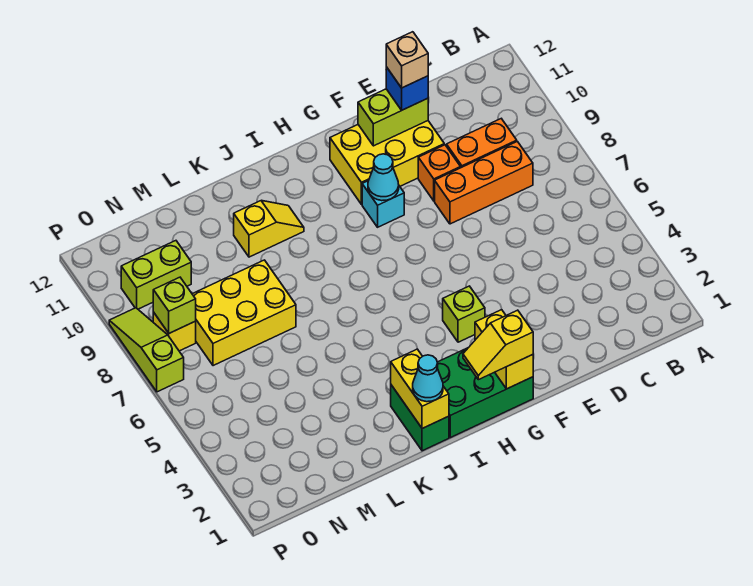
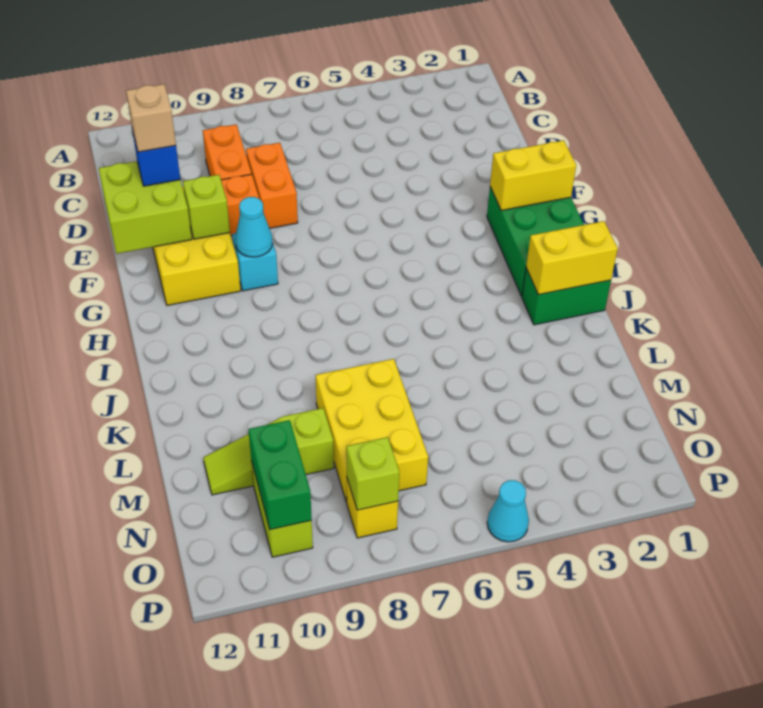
orange 1x3 brick [435,141,533,224] -> orange 1x2 brick [246,143,298,228]
lime 1x2 brick [358,89,428,146] -> lime 2x2 brick [99,161,192,254]
yellow 1x2 slope [463,310,533,380] -> none
lime 1x1 brick [443,286,485,342] -> lime 1x1 brick moved to [183,175,230,239]
cyan 1x1 cone [413,355,443,402] -> cyan 1x1 cone moved to [487,480,529,542]
yellow 1x2 slope [234,200,304,257] -> none
none -> green 1x2 brick [248,420,312,530]
lime 1x3 slope [109,308,184,392] -> lime 1x3 slope moved to [203,408,334,495]

